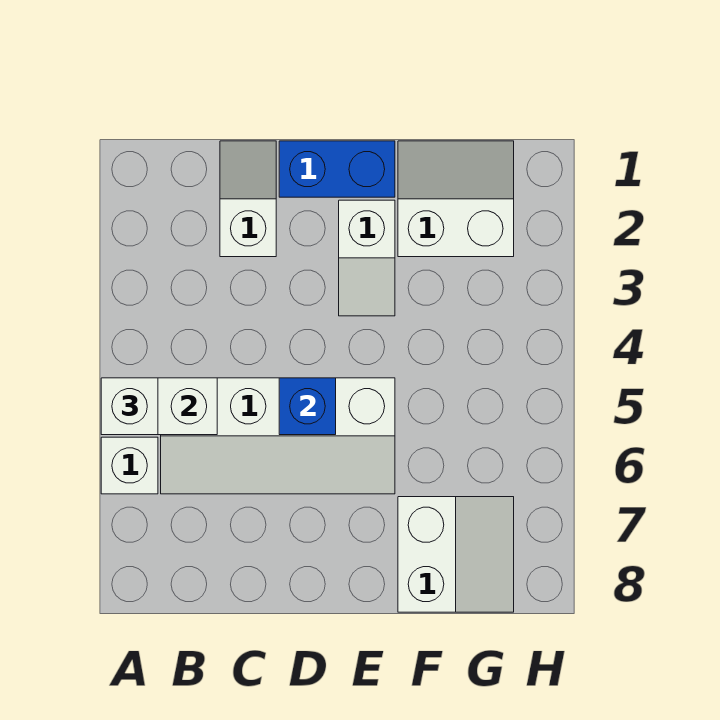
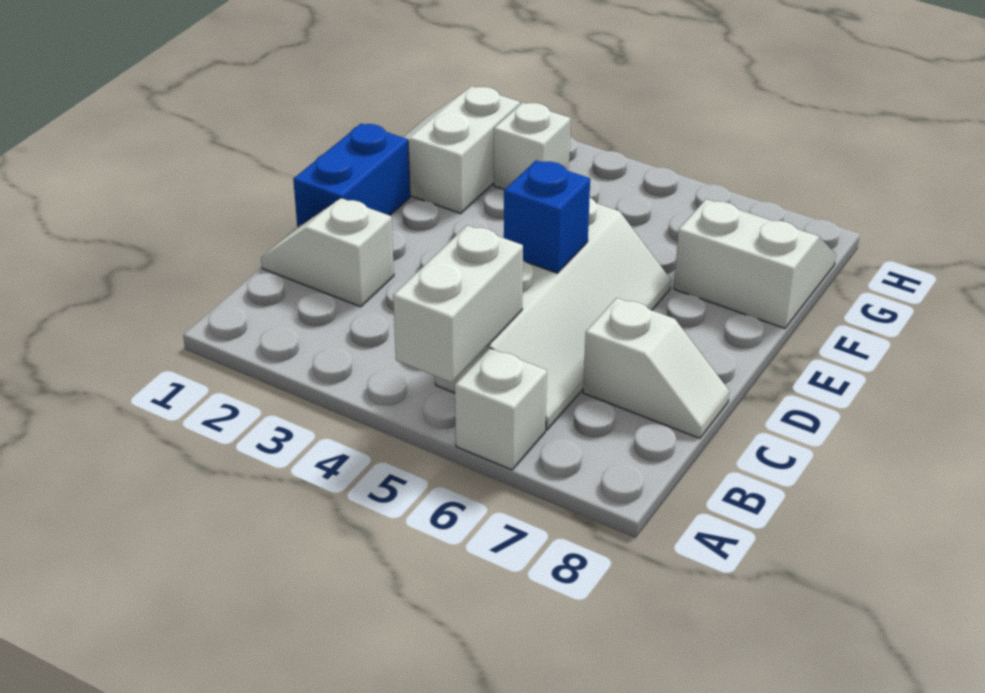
white 1x1 brick [101,378,158,435] -> white 1x1 brick moved to [494,102,570,190]
white 1x2 slope [339,200,395,316] -> white 1x2 slope moved to [583,298,729,438]

